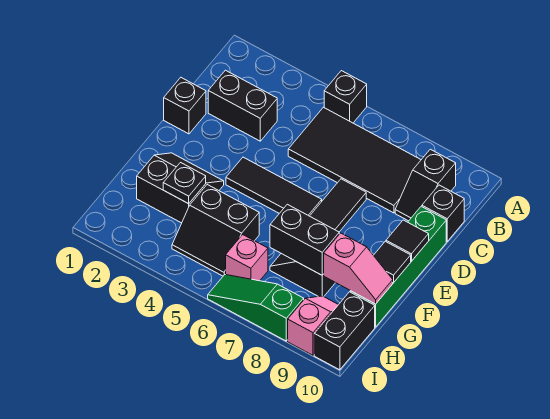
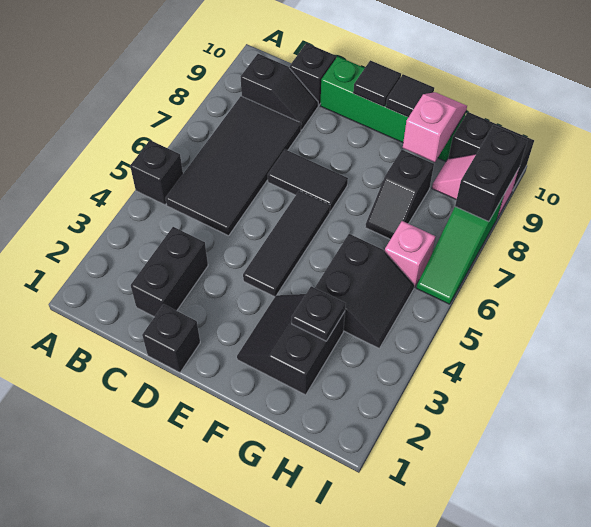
black 1x2 brick [270,204,339,275] -> black 1x2 brick moved to [455,125,527,222]

